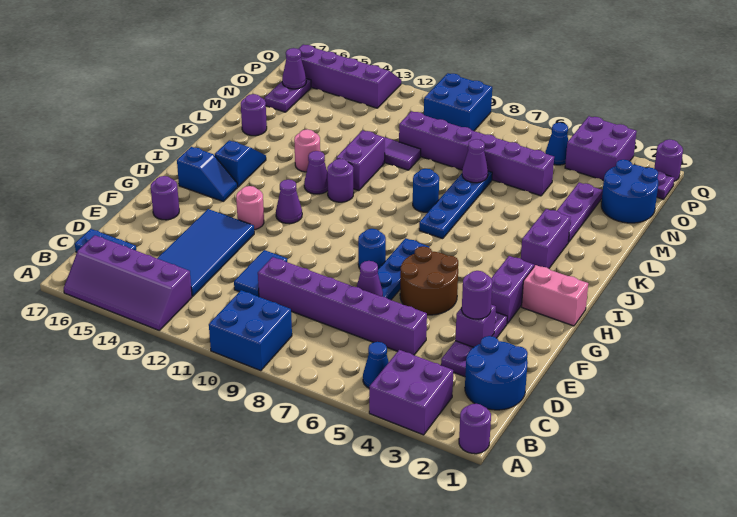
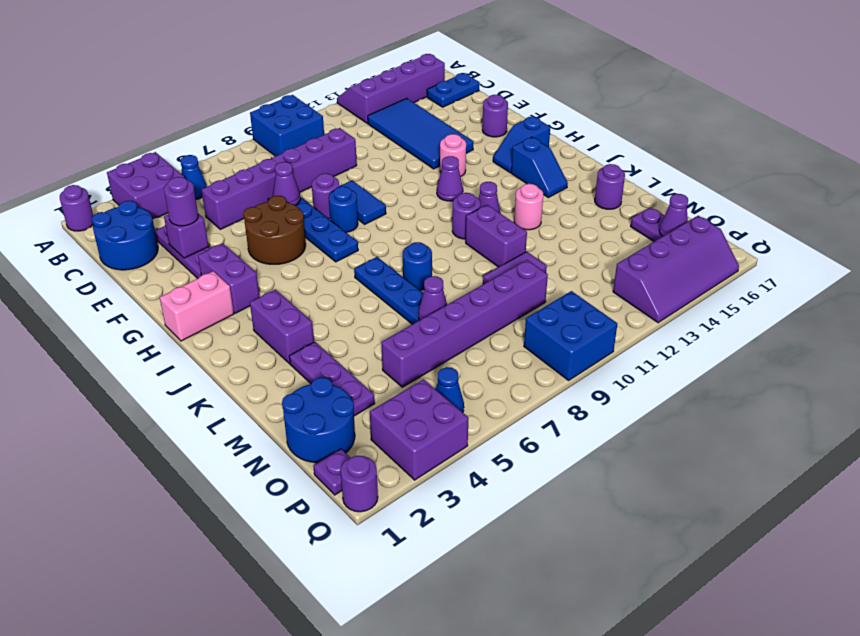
blue 1x2 tile [234,250,287,297] -> blue 1x2 tile moved to [339,180,386,224]
none -> purple 1x1 round brick [312,173,339,219]

